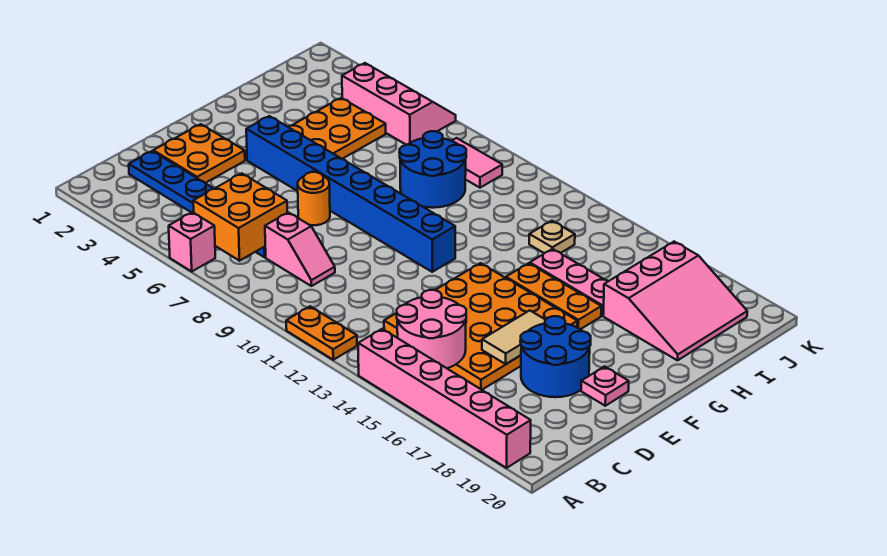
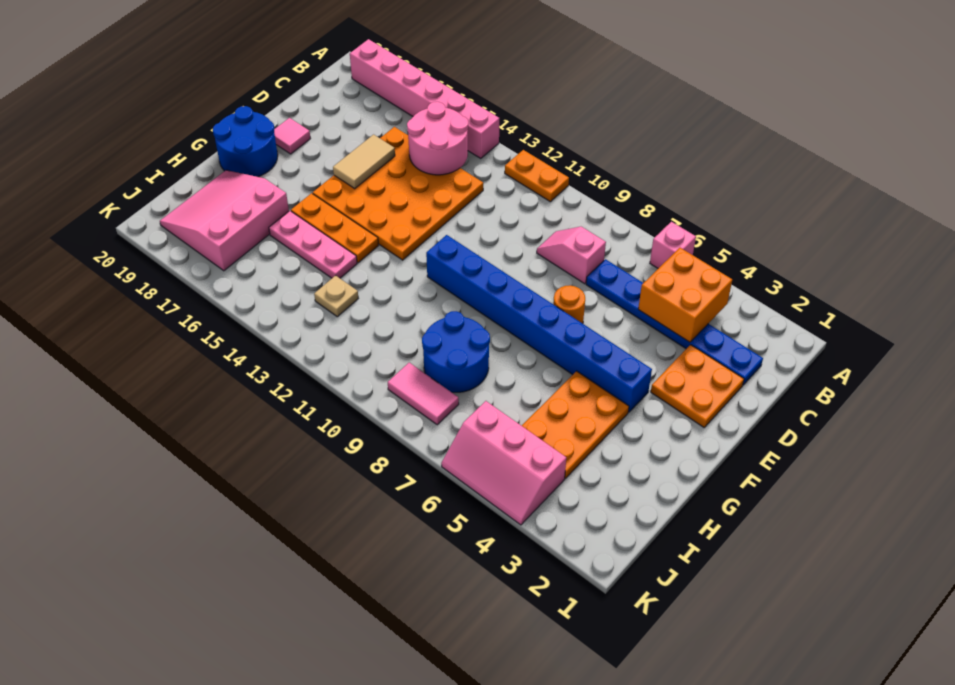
orange 2x2 brick [193,173,287,261] -> orange 2x2 brick moved to [638,248,732,342]
blue 2x2 round brick [520,316,591,397] -> blue 2x2 round brick moved to [213,106,278,177]
pink 1x1 plate [581,366,629,406] -> pink 1x1 tile [274,118,310,154]

